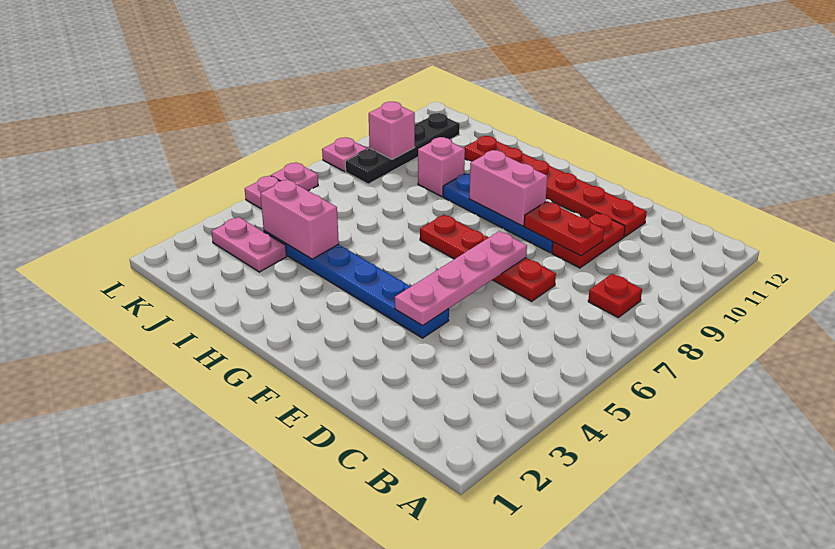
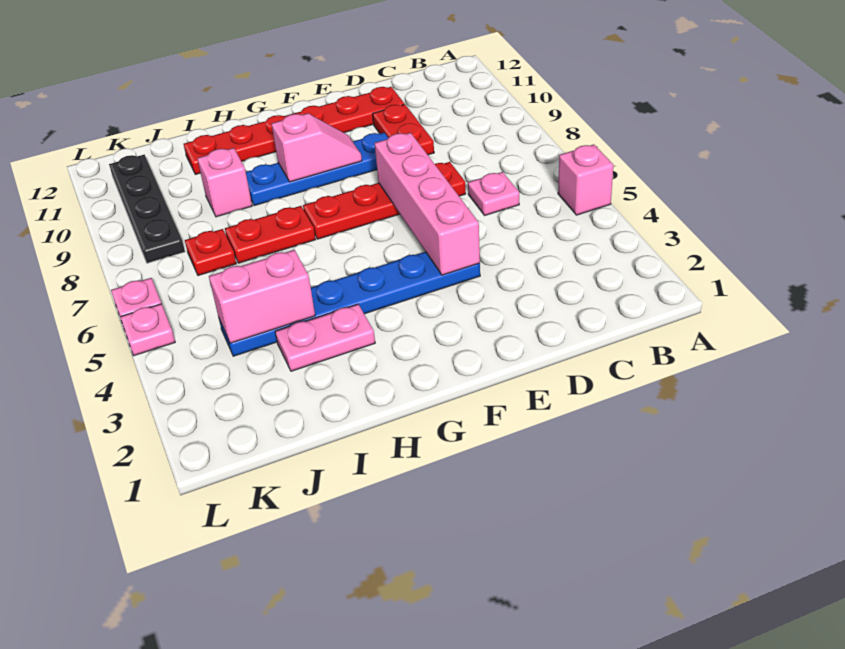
red 1x1 plate [588,274,642,317] -> red 1x1 plate moved to [185,229,236,276]
red 1x2 plate [524,201,604,256] -> red 1x2 plate moved to [225,206,316,263]
pink 1x4 plate [395,231,527,326] -> pink 1x4 brick [375,133,480,275]
pink 1x2 brick [469,150,547,226] -> pink 1x2 slope [272,113,362,182]
pink 1x2 plate [211,217,287,272] -> pink 1x2 plate moved to [275,304,375,371]
pink 1x1 brick [369,102,415,159] -> pink 1x1 brick moved to [558,144,613,215]
pink 1x1 plate [322,137,367,171] -> pink 1x1 plate moved to [468,172,519,215]

